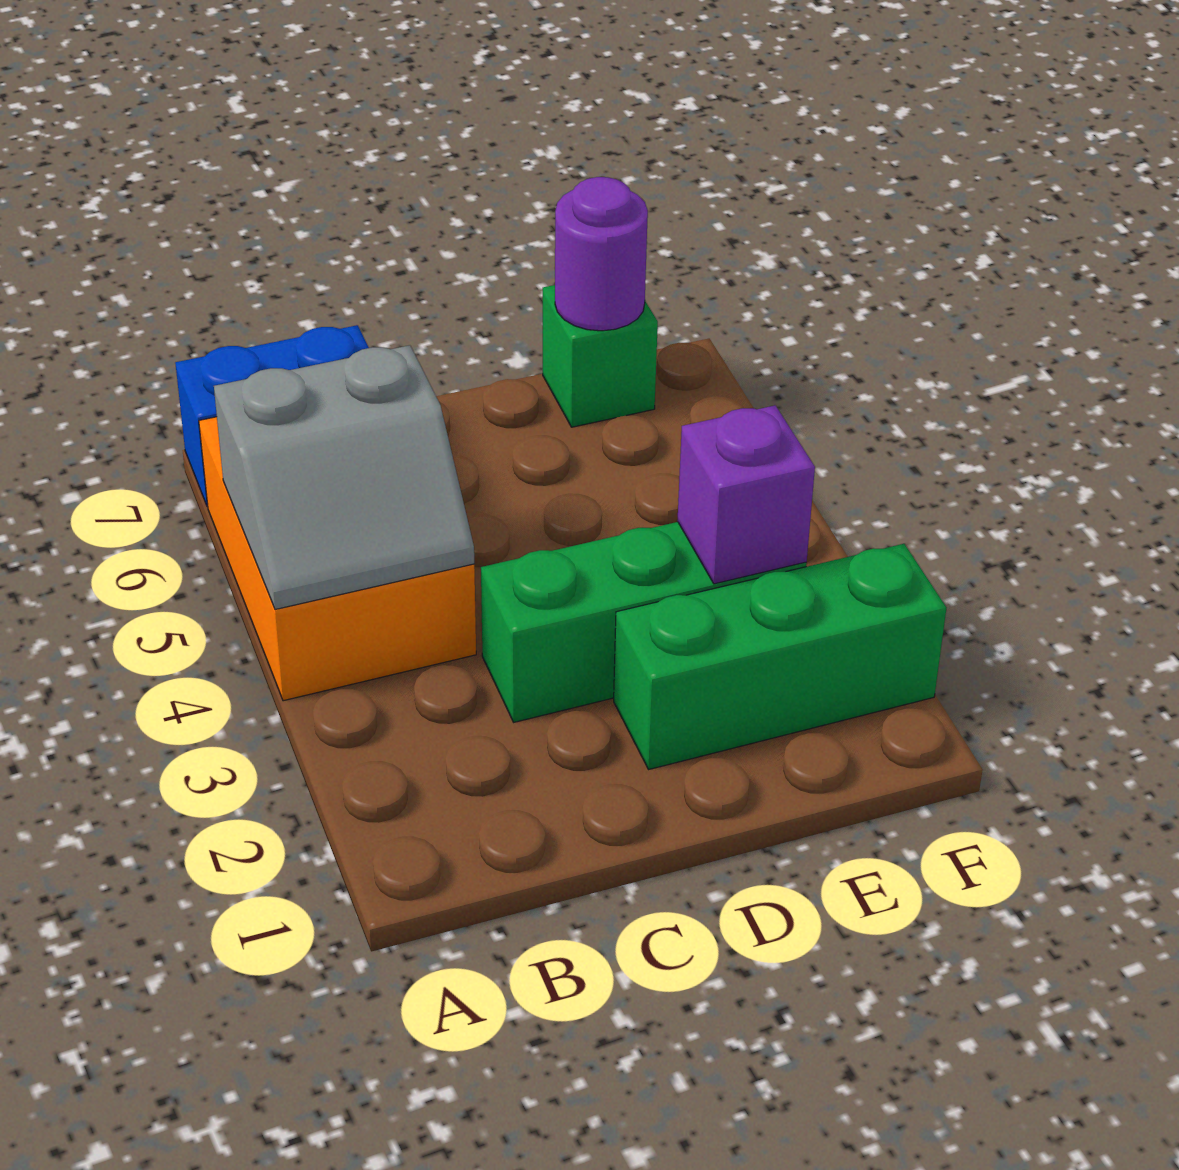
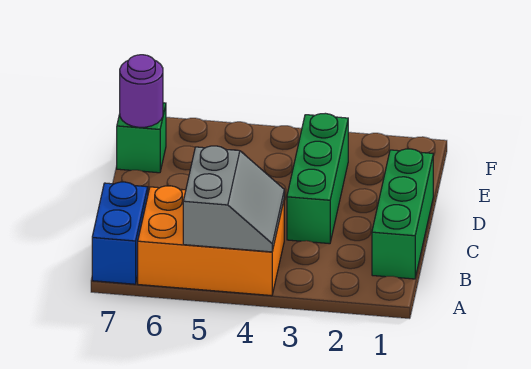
green 1x3 brick [614,544,946,770] -> green 1x3 brick moved to [372,149,433,279]
purple 1x1 brick [677,405,815,584] -> none

